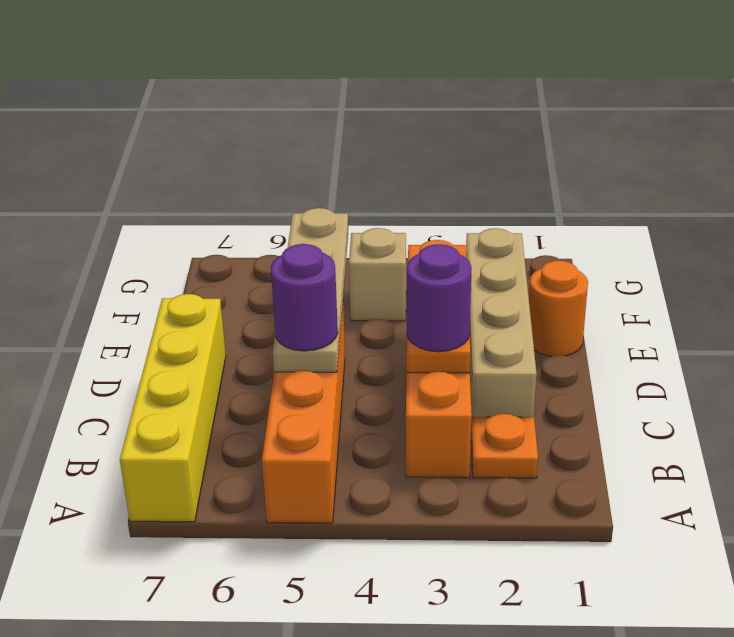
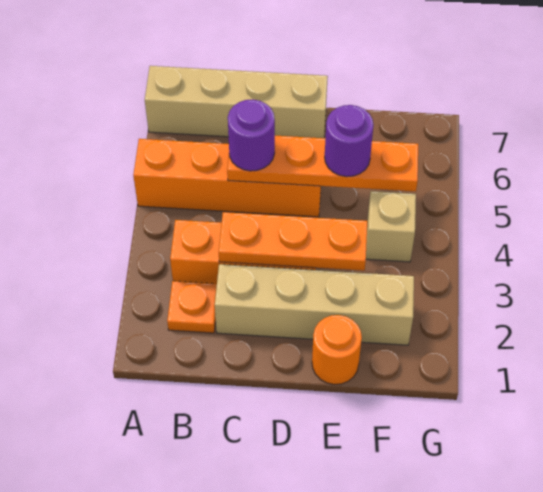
yellow 1x4 brick [120,294,226,522] -> tan 1x4 brick [145,66,328,138]
purple 1x1 round brick [407,244,472,352] -> purple 1x1 round brick moved to [325,105,373,177]
tan 1x4 plate [273,208,348,372] -> orange 1x4 plate [227,136,418,191]

